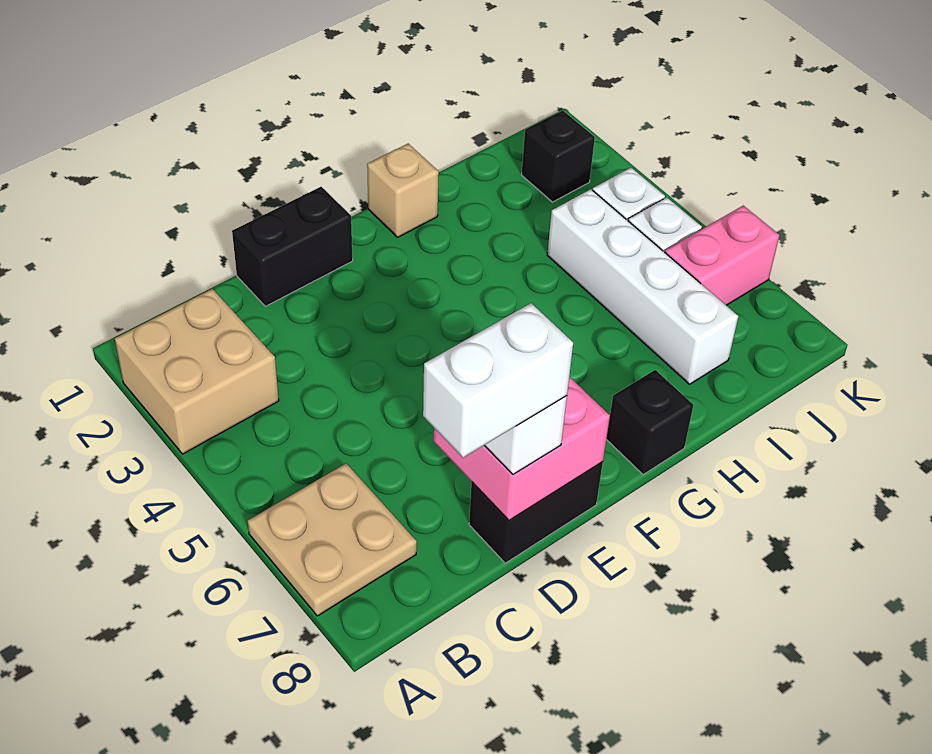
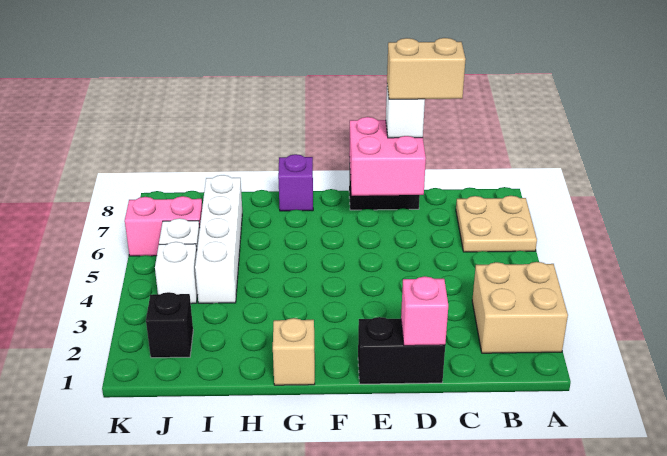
white 1x2 brick [423,303,573,458] -> tan 1x2 brick [387,38,466,99]
none -> pink 1x1 brick [401,276,448,346]
black 1x1 brick [606,370,693,475] -> purple 1x1 brick [278,154,313,211]

